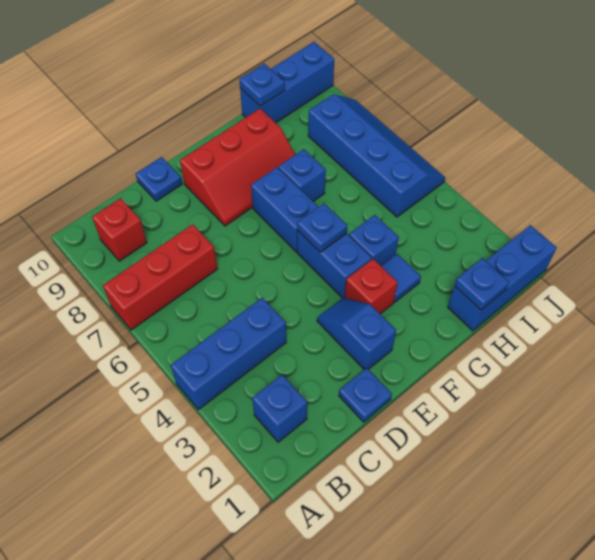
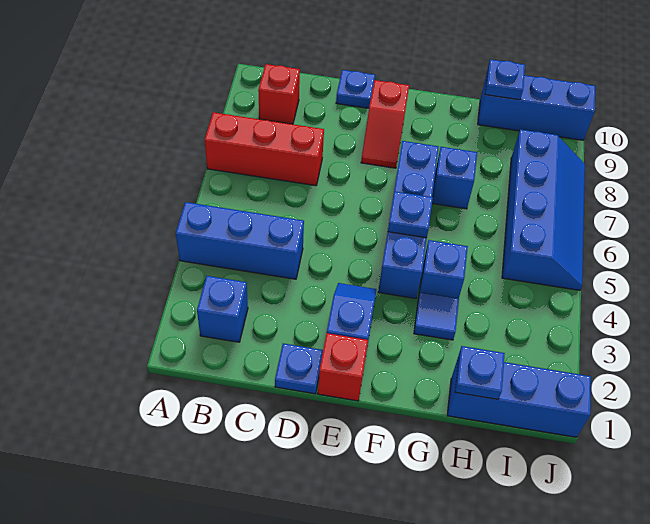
red 2x3 slope [180,109,295,226] -> red 1x2 slope [361,80,409,168]
red 1x1 brick [345,259,398,314] -> red 1x1 brick moved to [318,333,368,401]

